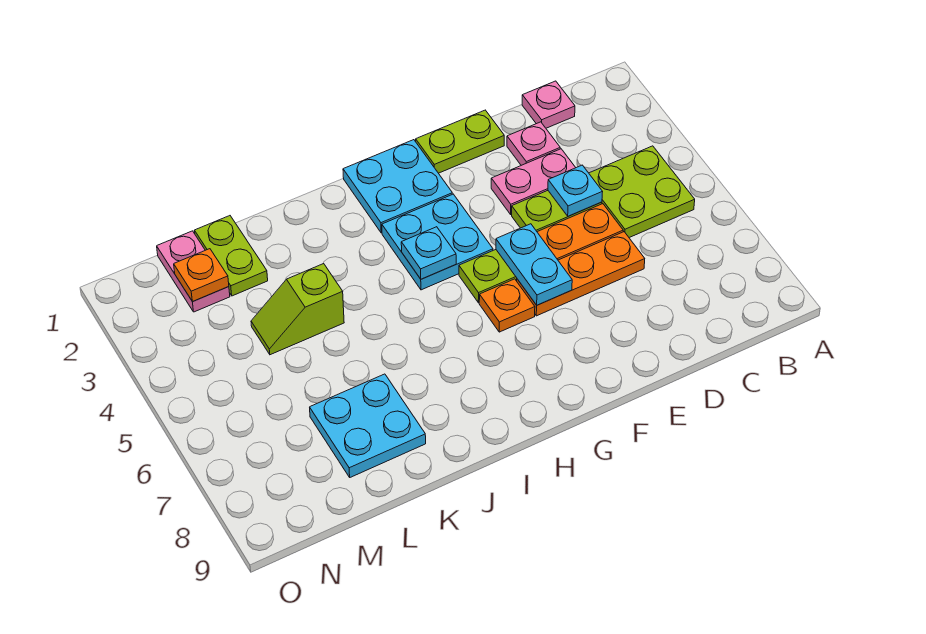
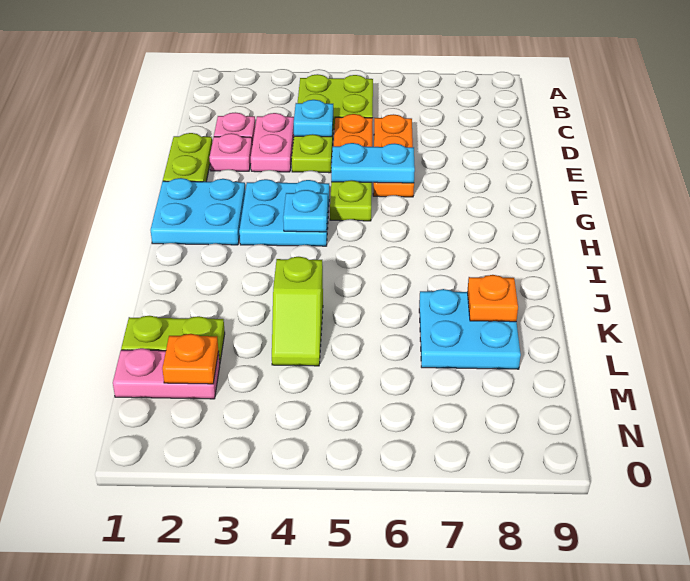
pink 1x1 plate [522,81,575,128] -> pink 1x1 plate moved to [210,133,252,171]
orange 1x1 plate [479,279,535,332] -> orange 1x1 plate moved to [467,275,518,322]

